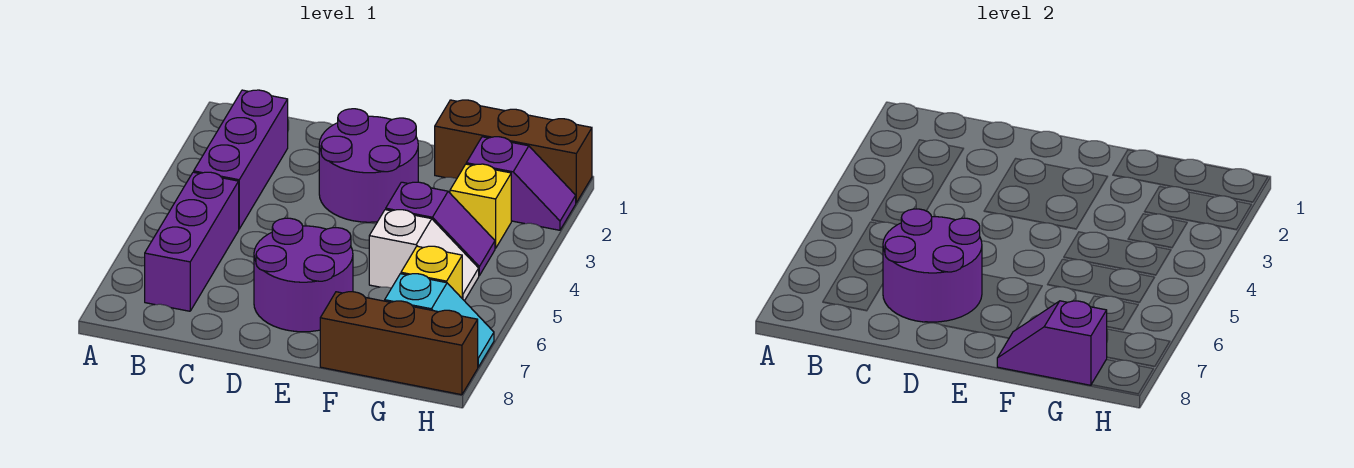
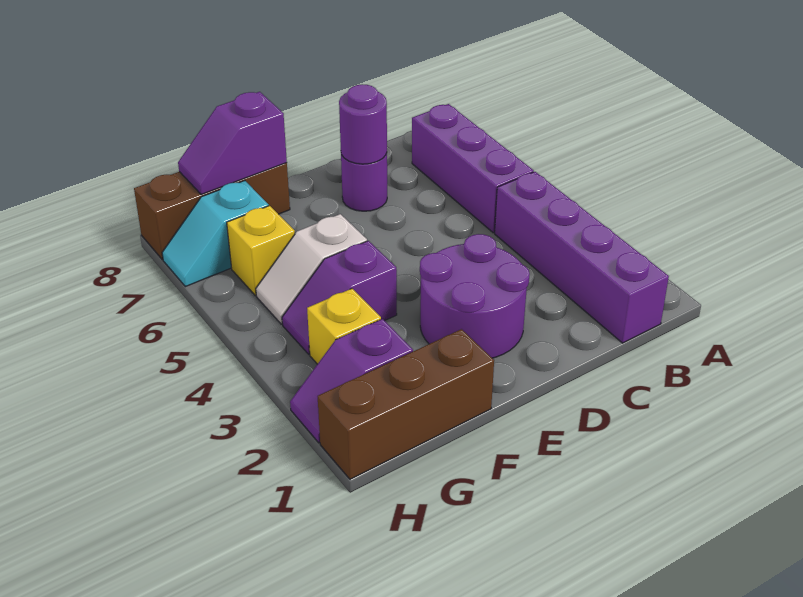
purple 1x3 brick [194,90,288,229] -> purple 1x4 brick [495,172,669,343]
purple 2x2 round brick [883,209,982,322] -> purple 1x1 round brick [339,84,387,164]
purple 2x2 round brick [254,218,353,332] -> purple 1x1 round brick [341,153,387,211]
purple 1x2 slope [997,301,1107,385] -> purple 1x2 slope turned to [178,92,287,195]

